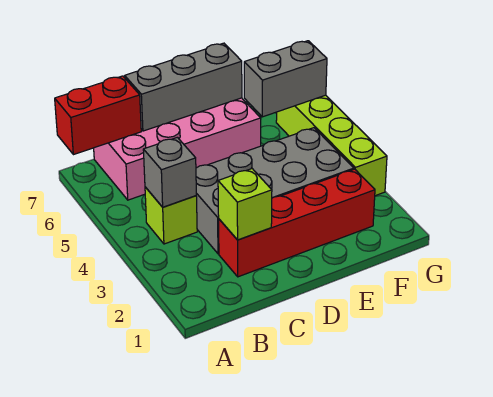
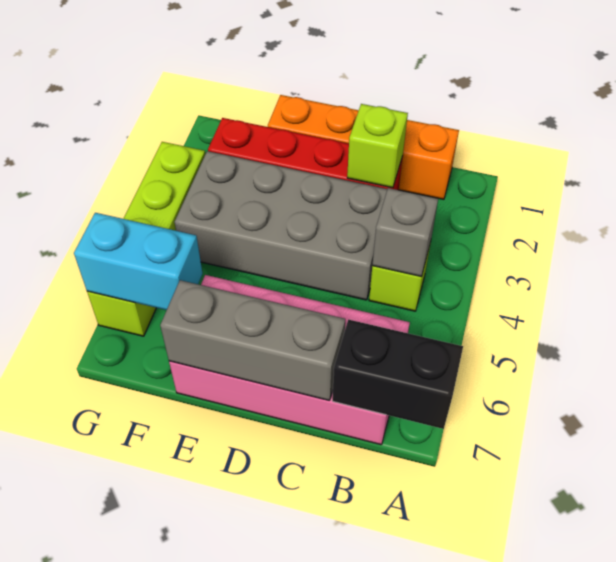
red 1x2 brick [55,76,141,155] -> black 1x2 brick [332,320,463,429]
none -> orange 1x4 brick [268,95,459,199]
grey 1x2 brick [244,41,327,117] -> cyan 1x2 brick [74,213,203,310]

